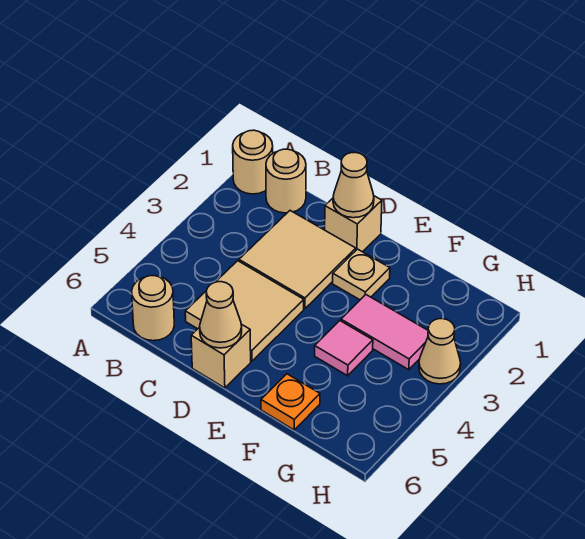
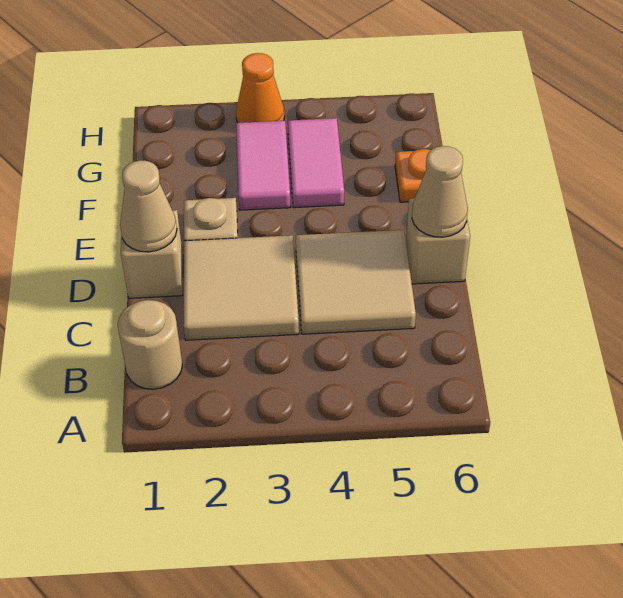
tan 1x1 round brick [233,130,273,194] -> none
tan 1x1 round brick [132,276,174,341] -> none
pink 1x1 tile [315,321,373,376] -> pink 1x2 tile [288,118,344,208]
tan 1x1 cone [419,319,461,384] -> orange 1x1 cone [236,53,285,123]

